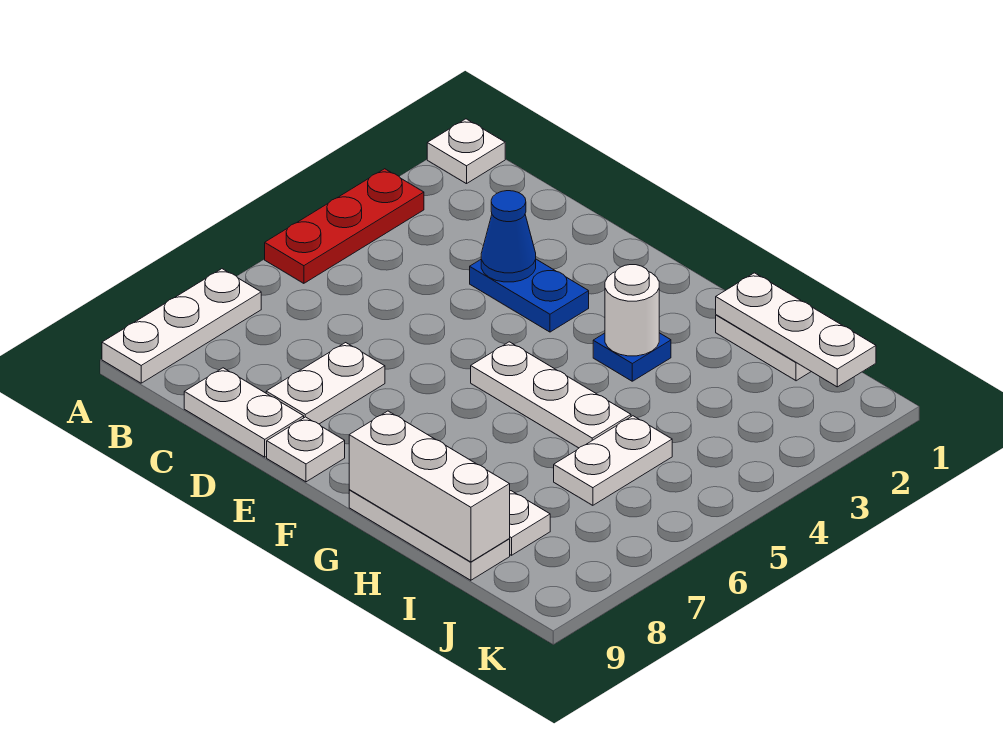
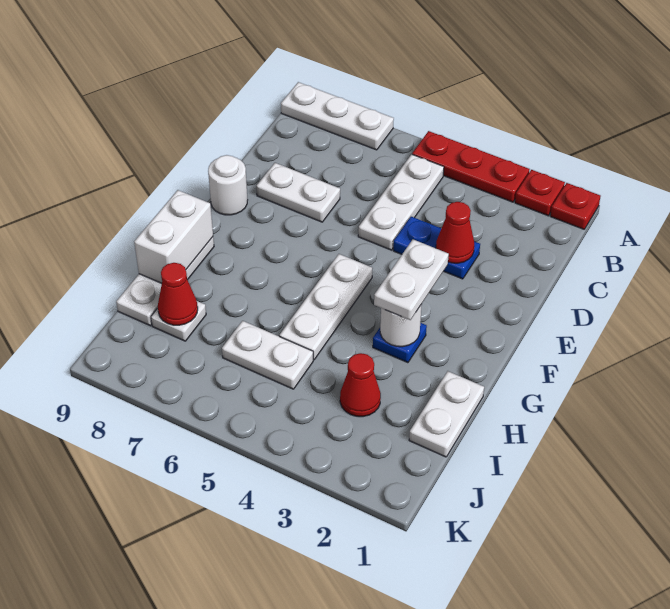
white 1x1 plate [427,119,505,184] -> red 1x1 plate [550,183,601,229]
none -> red 1x1 plate [515,170,565,216]
white 1x2 plate [184,368,304,457] -> white 1x2 plate moved to [374,240,449,320]
blue 1x2 plate [470,259,589,332] -> blue 1x2 plate turned to [393,217,480,279]
blue 1x1 cone [481,191,536,282] -> red 1x1 cone [436,202,474,263]
white 1x1 plate [267,417,345,482] -> white 1x1 round brick [208,155,247,215]
white 1x3 brick [349,411,510,562] -> white 1x2 brick [134,190,213,283]
white 1x3 plate [716,273,876,387] -> white 1x3 plate moved to [358,154,444,250]
none -> red 1x1 cone [340,353,381,417]
none -> red 1x1 cone [158,263,198,325]

